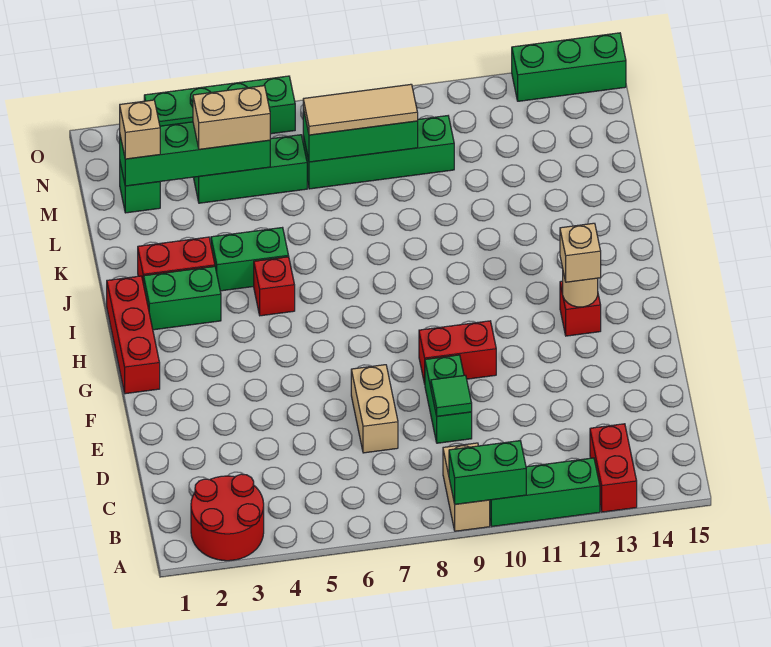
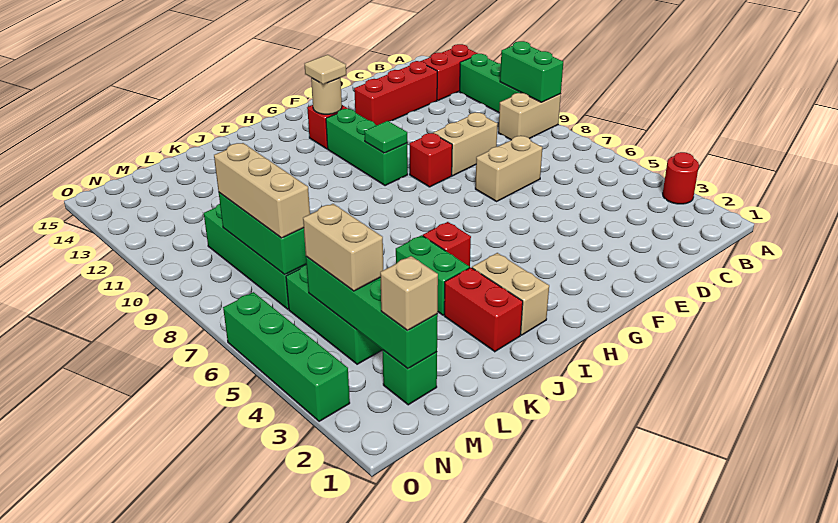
red 2x2 round brick [191,474,264,561] -> red 1x1 round brick [663,152,699,204]
green 1x2 brick [425,355,472,443] -> tan 1x2 brick [433,112,498,176]
green 1x1 tile [431,375,472,416] -> green 1x1 tile moved to [364,121,407,153]
red 1x2 brick [419,321,496,384] -> red 1x1 brick [410,133,452,187]
red 1x3 brick [107,276,160,394] -> red 1x3 brick moved to [354,61,437,125]
tan 1x1 brick [560,223,601,282] -> tan 1x1 tile [305,55,346,84]
green 1x2 brick [144,266,221,330] -> tan 1x2 brick [472,253,549,335]
tan 1x3 tile [303,84,418,135] -> tan 1x3 brick [214,143,310,238]
green 1x3 brick [512,33,626,101] -> green 1x3 brick moved to [326,108,408,186]

